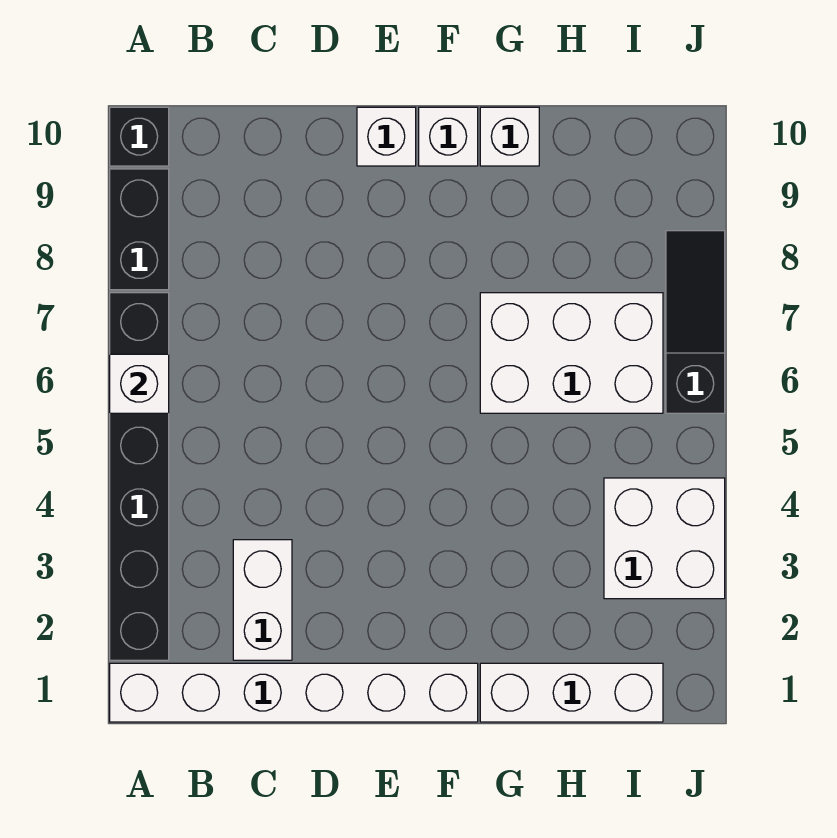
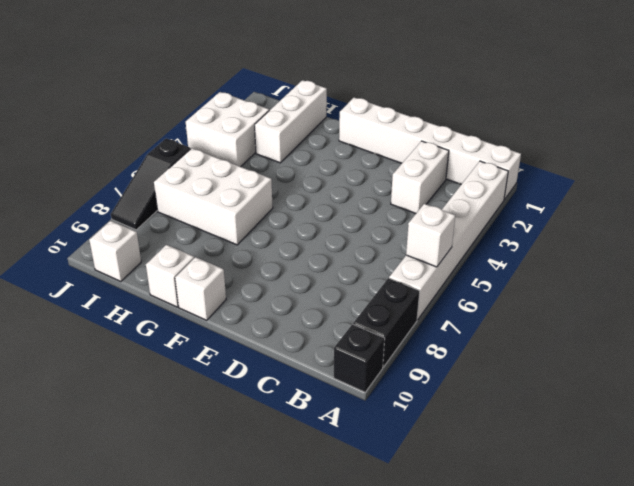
black 1x6 brick [110,293,169,660] -> white 1x6 brick [389,161,508,320]
white 1x1 brick [357,107,416,166] -> white 1x1 brick moved to [89,221,141,281]
white 1x3 brick [480,663,663,722] -> white 1x3 brick turned to [255,80,327,163]

